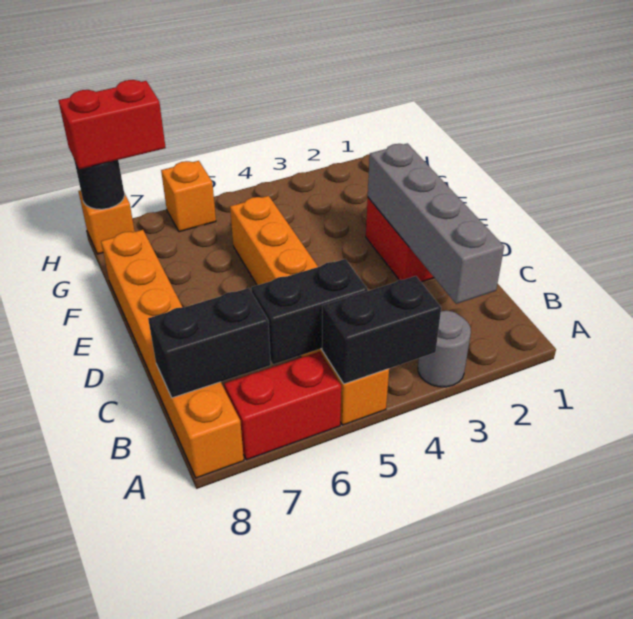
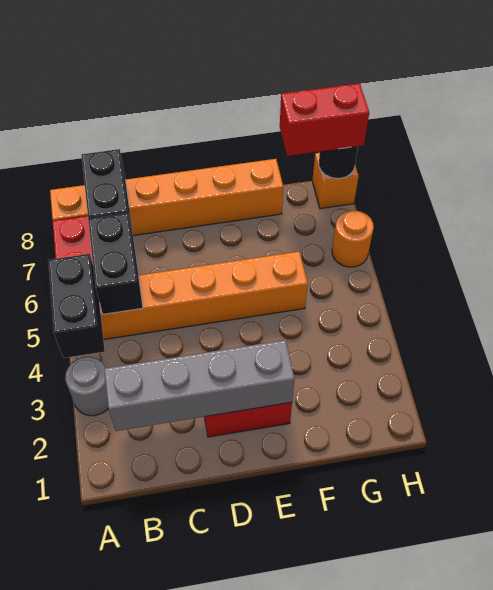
orange 1x1 brick [161,161,216,232] -> orange 1x1 round brick [332,211,374,267]
red 1x2 brick [58,80,166,169] -> red 1x2 brick turned to [280,83,369,156]

